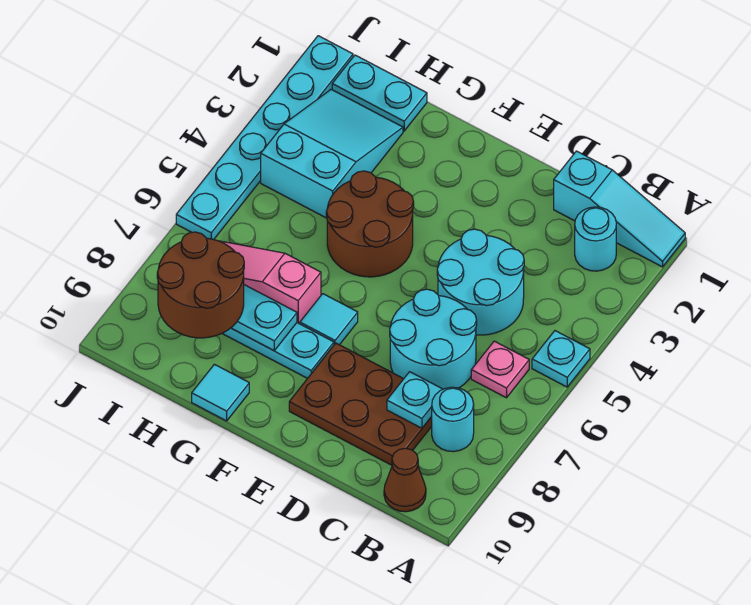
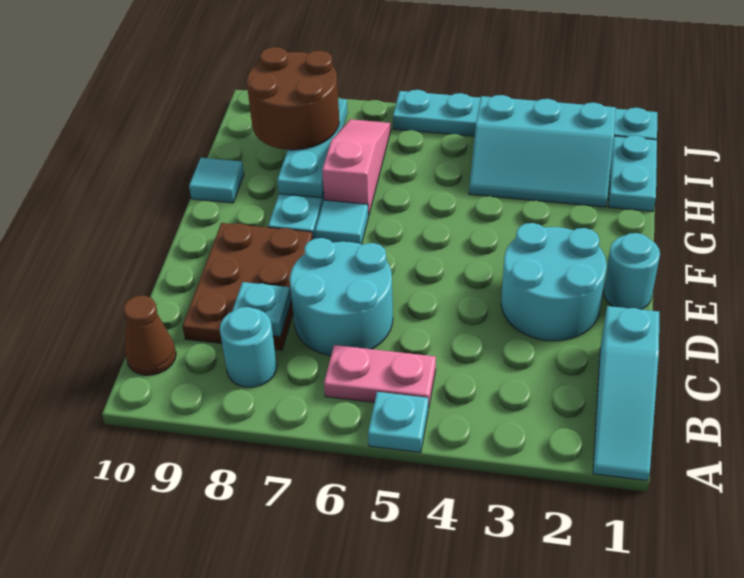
cyan 1x1 round brick [575,207,616,271] -> cyan 1x1 round brick moved to [604,233,660,310]
pink 1x1 plate [471,341,529,398] -> pink 1x2 plate [324,345,436,409]
cyan 2x2 round brick [437,229,524,335] -> cyan 2x2 round brick moved to [501,223,607,341]
brown 2x2 round brick [326,171,414,277] -> none
cyan 2x3 slope [261,89,403,218] -> cyan 2x3 slope turned to [469,95,616,207]

